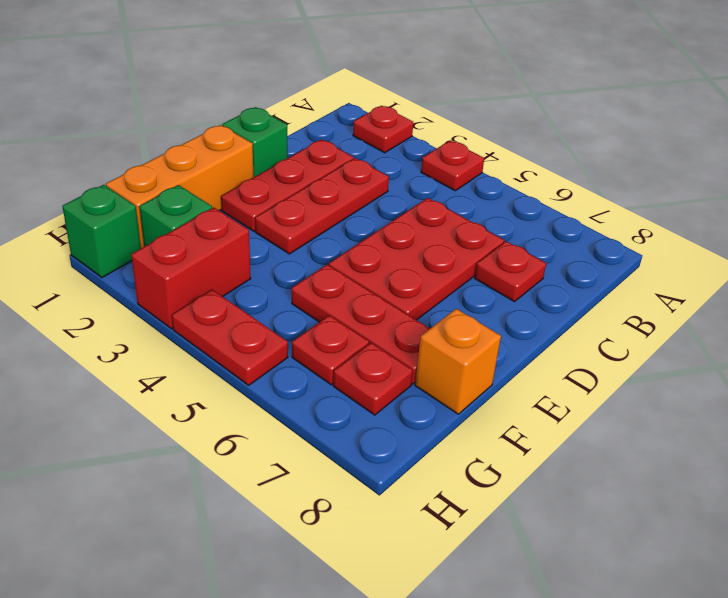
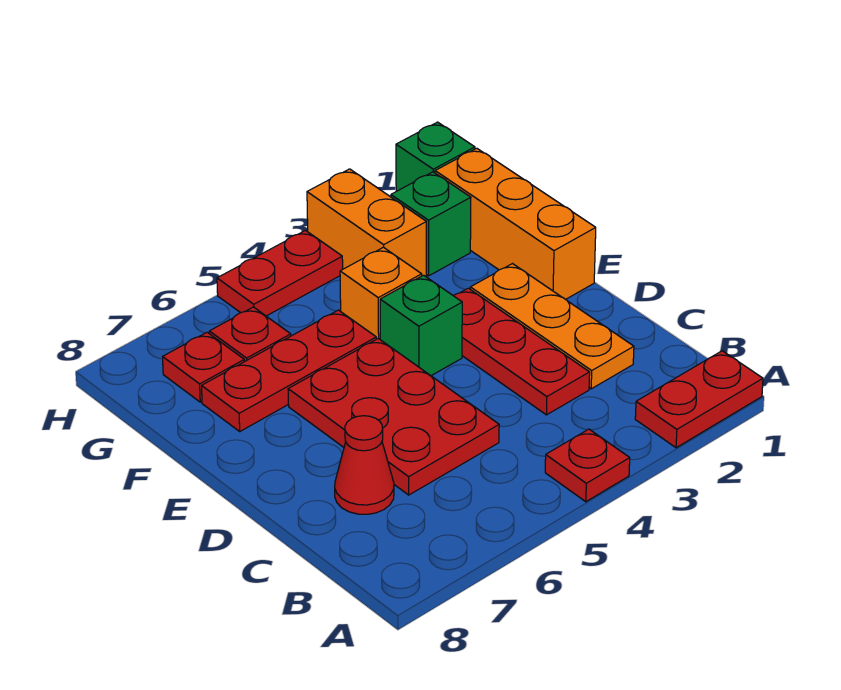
red 1x1 plate [353,106,413,153] -> red 1x2 plate [635,351,763,448]
red 1x3 plate [221,140,354,231] -> orange 1x3 plate [470,264,634,389]
red 1x1 plate [475,241,546,302] -> red 1x1 cone [335,416,394,514]
green 1x1 brick [222,107,288,177] -> green 1x1 brick moved to [380,275,462,376]
orange 1x1 brick [415,309,501,414] -> orange 1x1 brick moved to [340,247,422,339]
red 1x2 brick [131,208,251,329] -> orange 1x2 brick [307,169,426,276]

